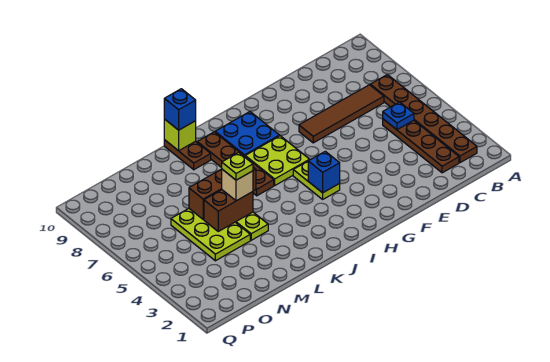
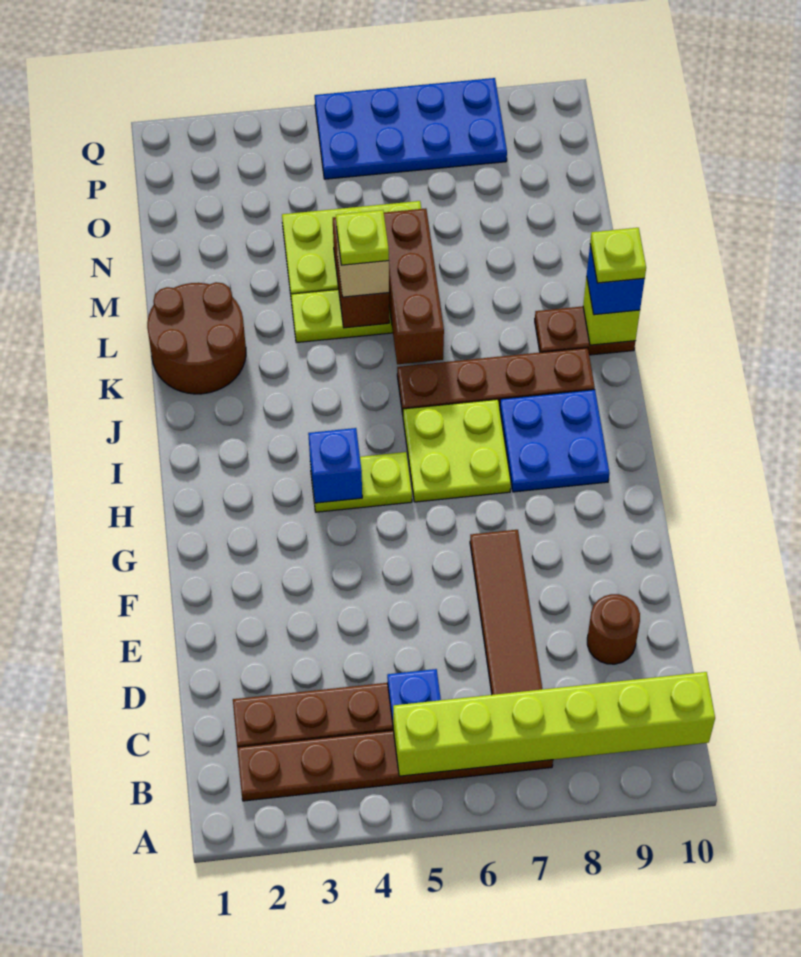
none -> lime 1x6 brick [393,672,715,776]
none -> brown 1x1 round brick [587,594,640,664]
none -> brown 2x2 round brick [147,282,246,394]
none -> lime 1x1 plate [590,228,646,283]
none -> blue 2x4 plate [315,78,507,179]

